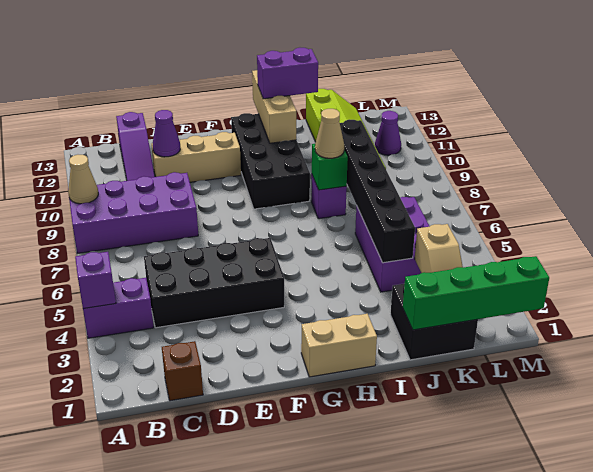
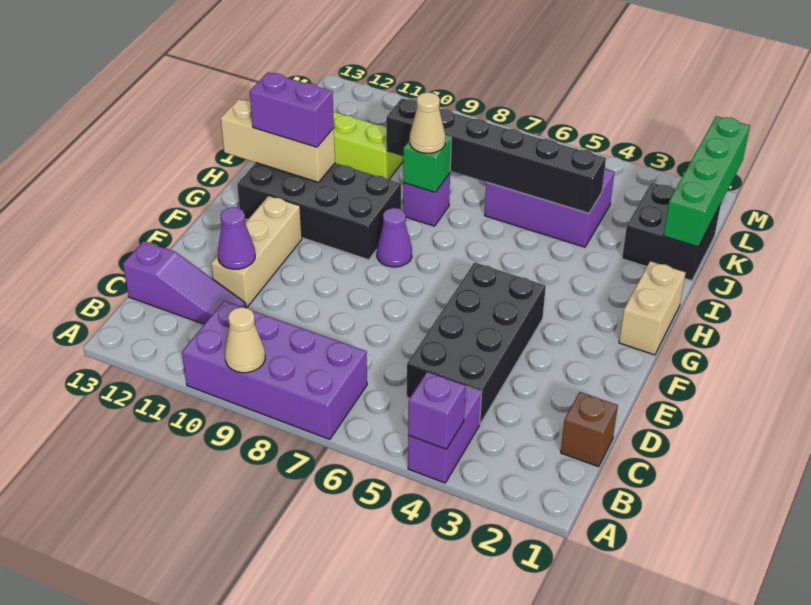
purple 2x4 brick [69,172,198,254] -> purple 2x4 brick turned to [182,301,367,439]
purple 1x2 brick [257,48,318,99] -> purple 1x2 brick turned to [250,72,334,147]
tan 1x2 slope [415,224,463,273] -> none
purple 1x1 cone [375,111,401,155] -> purple 1x1 cone moved to [377,208,412,267]

